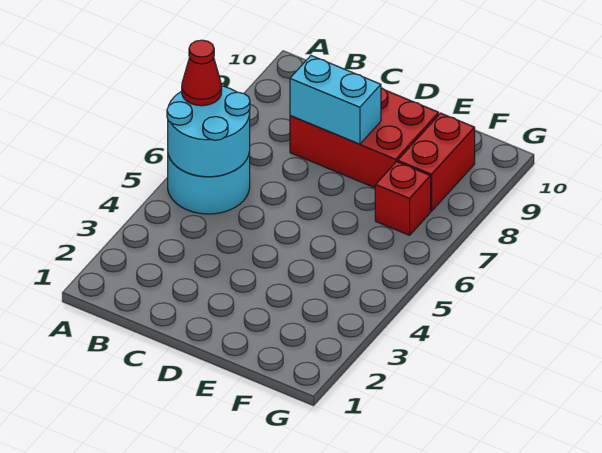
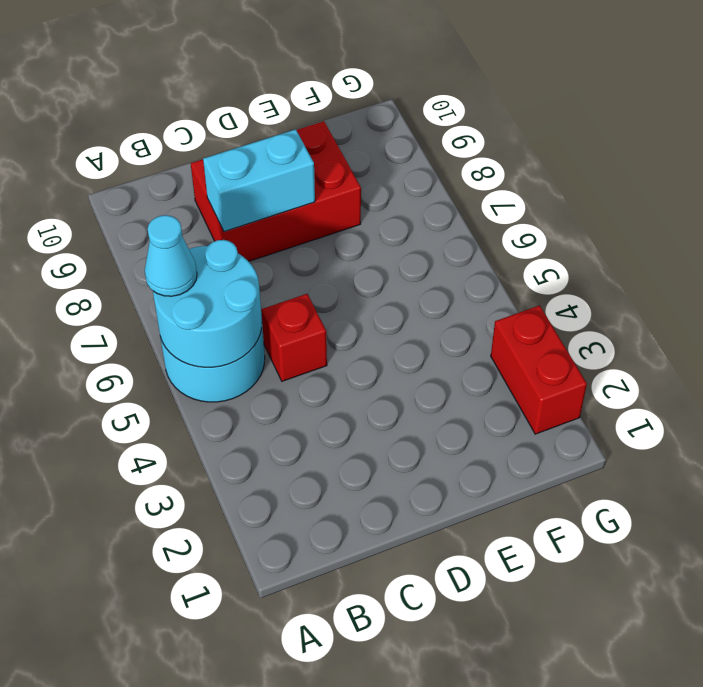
red 1x1 cone [182,40,222,106] -> cyan 1x1 cone [145,215,197,296]
red 1x1 brick [375,162,431,235] -> red 1x1 brick moved to [261,294,327,381]
red 1x2 brick [398,113,475,211] -> red 1x2 brick moved to [491,306,587,434]

